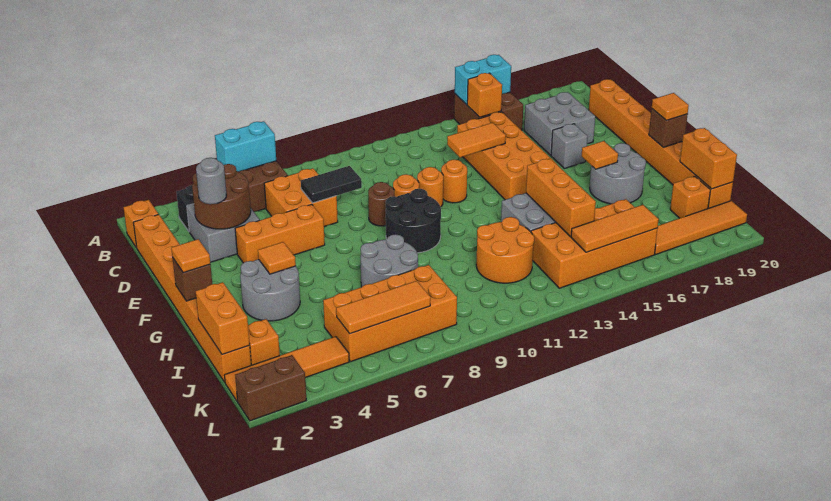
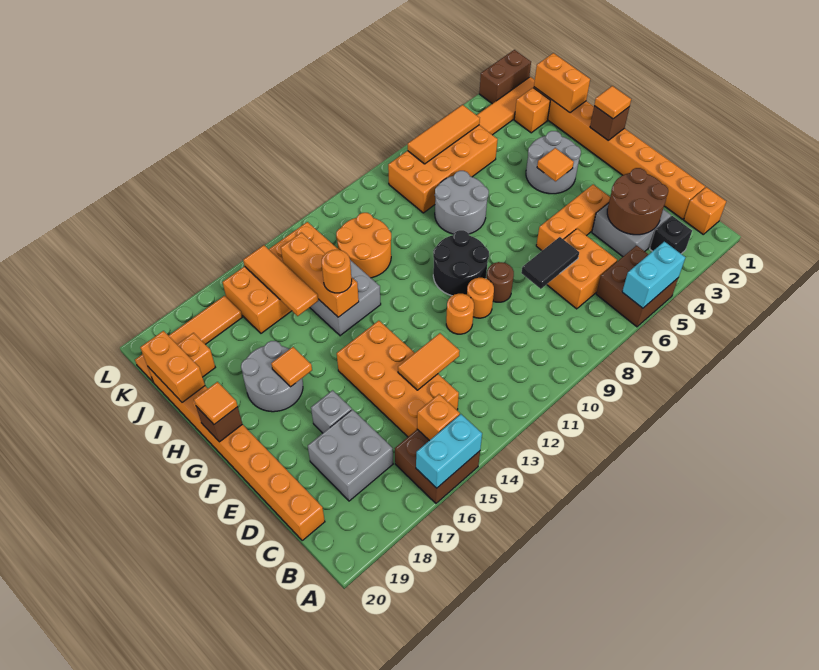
grey 1x1 round brick [196,158,226,204] -> none
orange 1x1 round brick [441,160,467,203] -> orange 1x1 round brick moved to [322,250,352,293]
orange 1x3 tile [571,205,659,252] -> orange 1x3 tile turned to [243,245,318,316]

